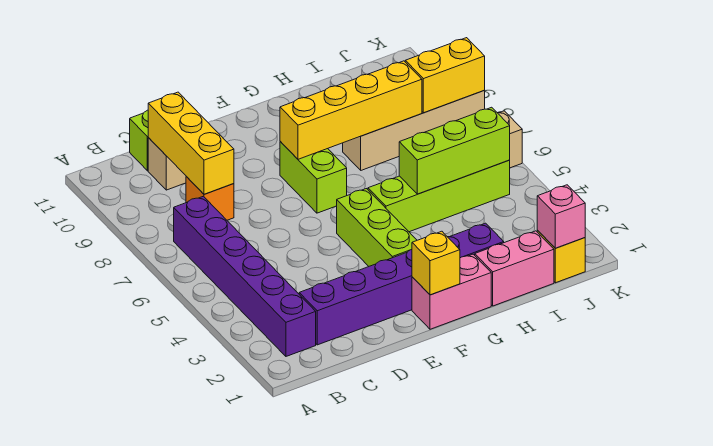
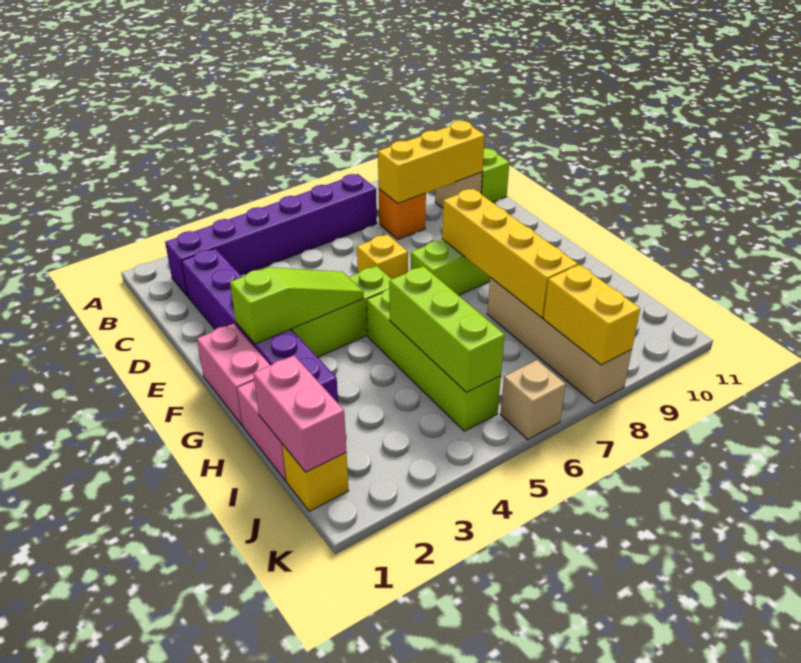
yellow 1x1 brick [412,231,460,295] -> yellow 1x1 brick moved to [357,234,408,279]
none -> lime 1x3 slope [230,267,364,344]
pink 1x1 brick [537,185,585,248] -> pink 1x2 brick [253,355,346,472]

